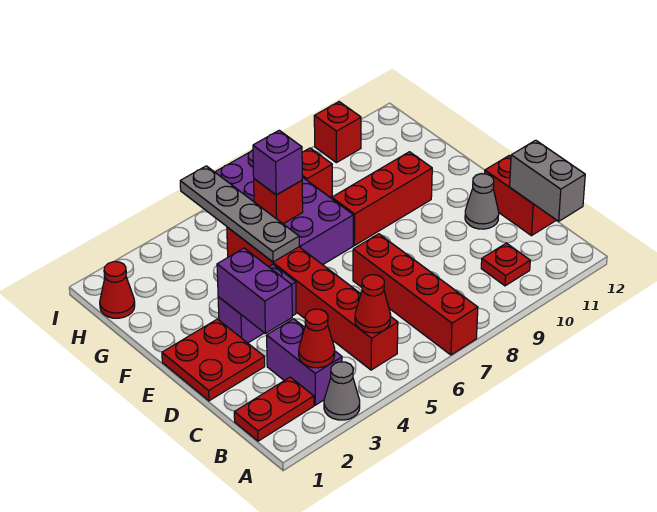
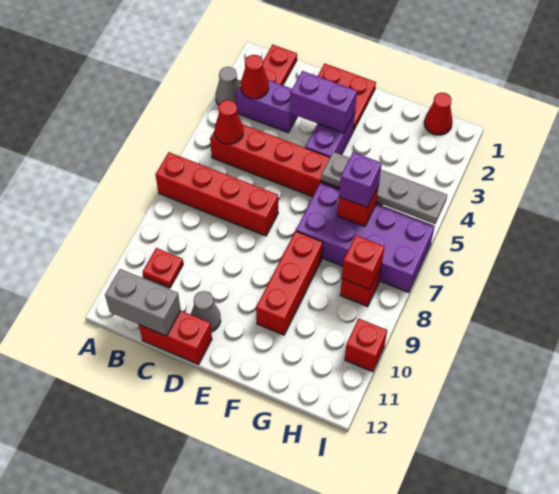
none -> red 1x1 brick [342,235,384,289]

